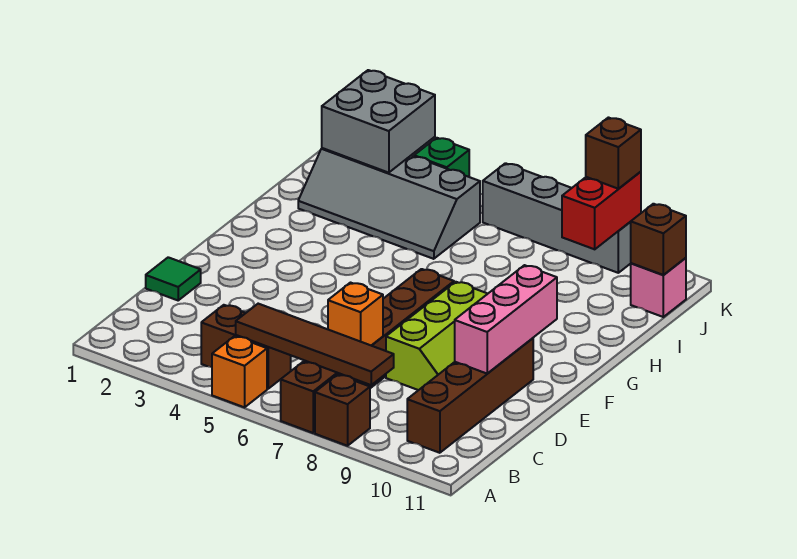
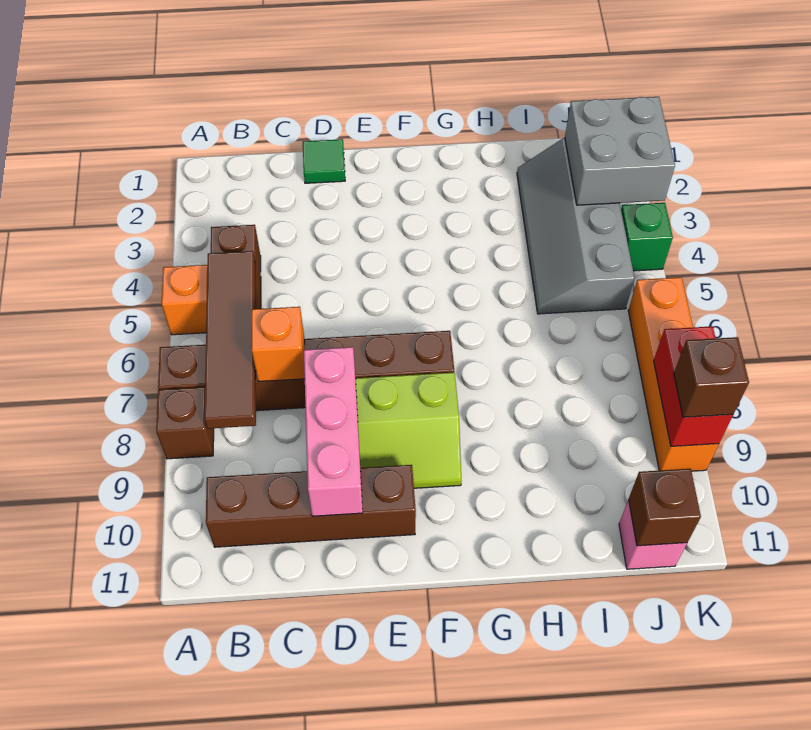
pink 1x3 brick [455,265,557,374] -> pink 1x3 brick turned to [304,347,363,516]
red 1x2 brick [562,172,641,249] -> red 1x2 brick turned to [654,326,733,446]
grey 1x4 brick [483,163,631,273] -> orange 1x4 brick [628,277,719,471]

